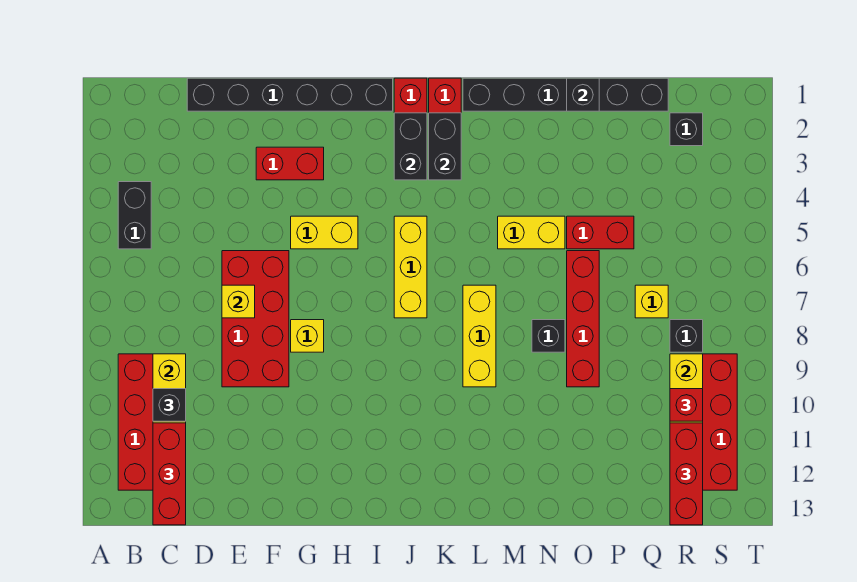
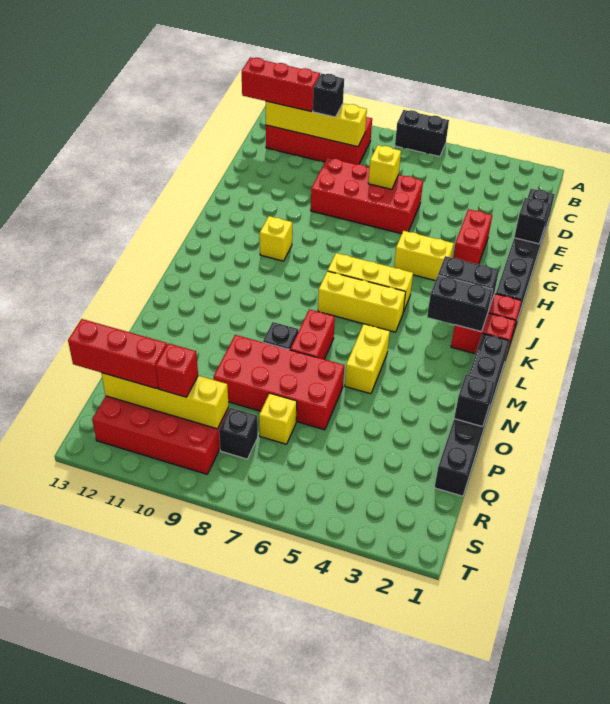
black 1x2 brick [118,182,151,249] -> black 1x2 brick moved to [395,110,449,157]
yellow 1x2 brick [291,216,358,249] -> yellow 1x2 brick turned to [394,231,454,281]
yellow 1x1 brick [291,320,324,352] -> yellow 1x1 brick moved to [260,216,292,261]
yellow 1x3 brick [463,285,496,387] -> yellow 1x3 brick moved to [318,271,406,332]
red 1x2 brick [567,216,634,249] -> red 1x2 brick moved to [290,309,335,359]
red 1x4 brick [567,251,599,387] -> red 2x4 brick [214,335,344,430]
black 1x1 brick [670,113,703,146] -> black 1x1 brick moved to [514,198,550,244]

